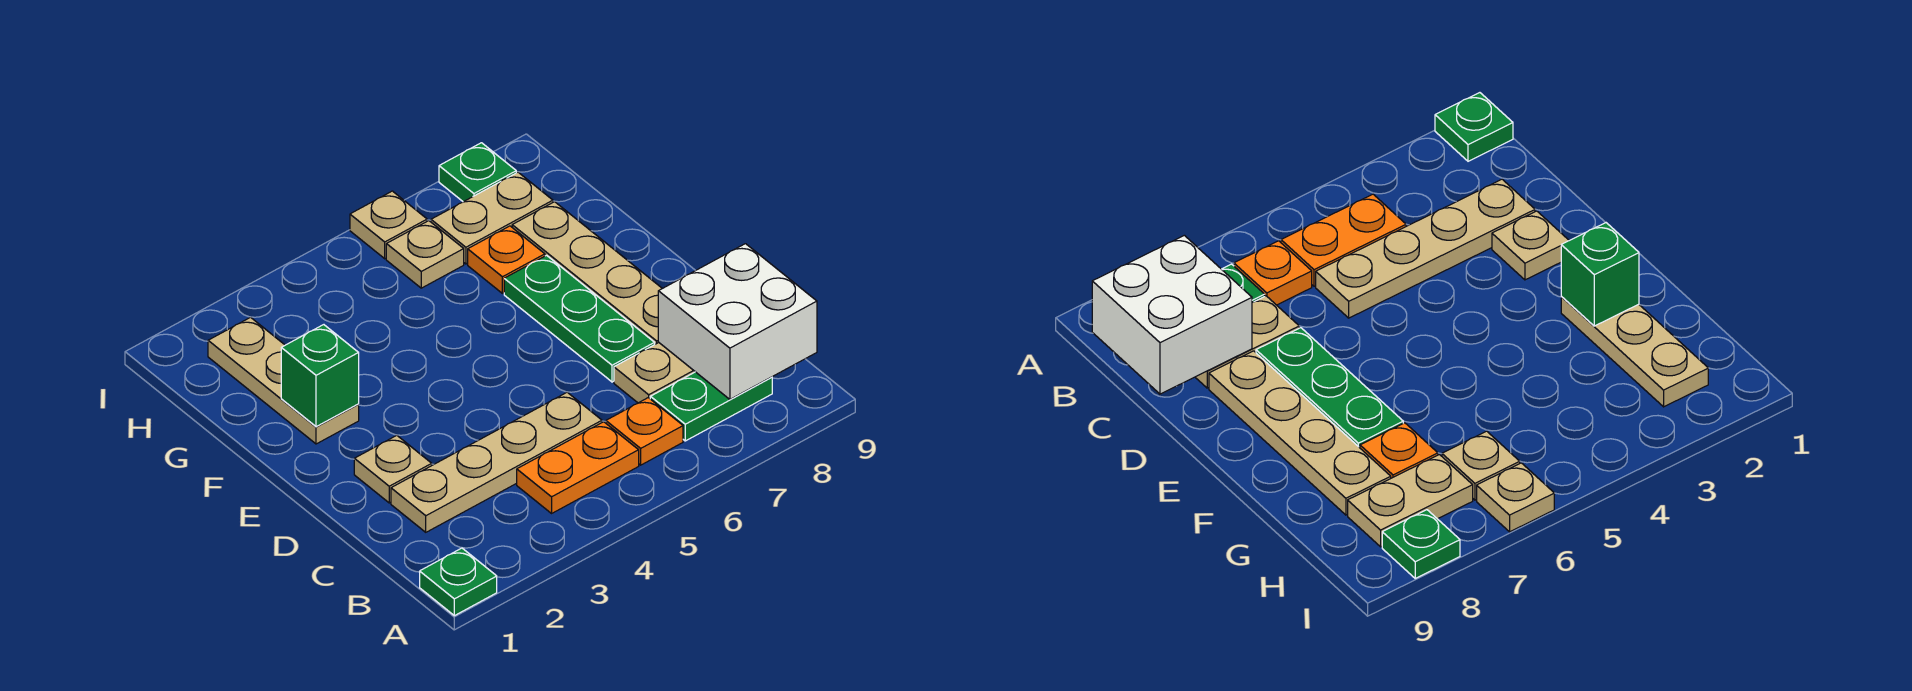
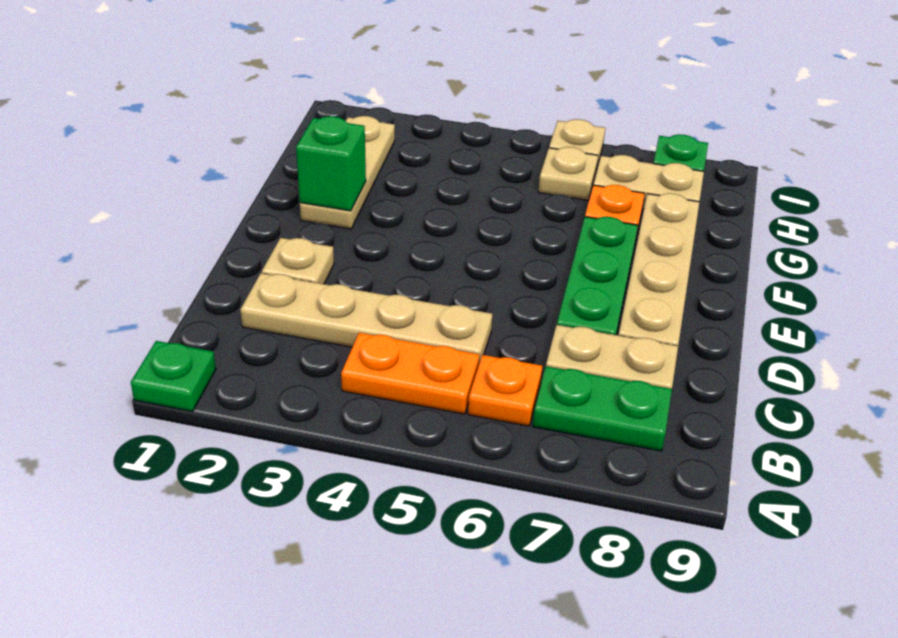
white 2x2 brick [658,244,817,399] -> none

